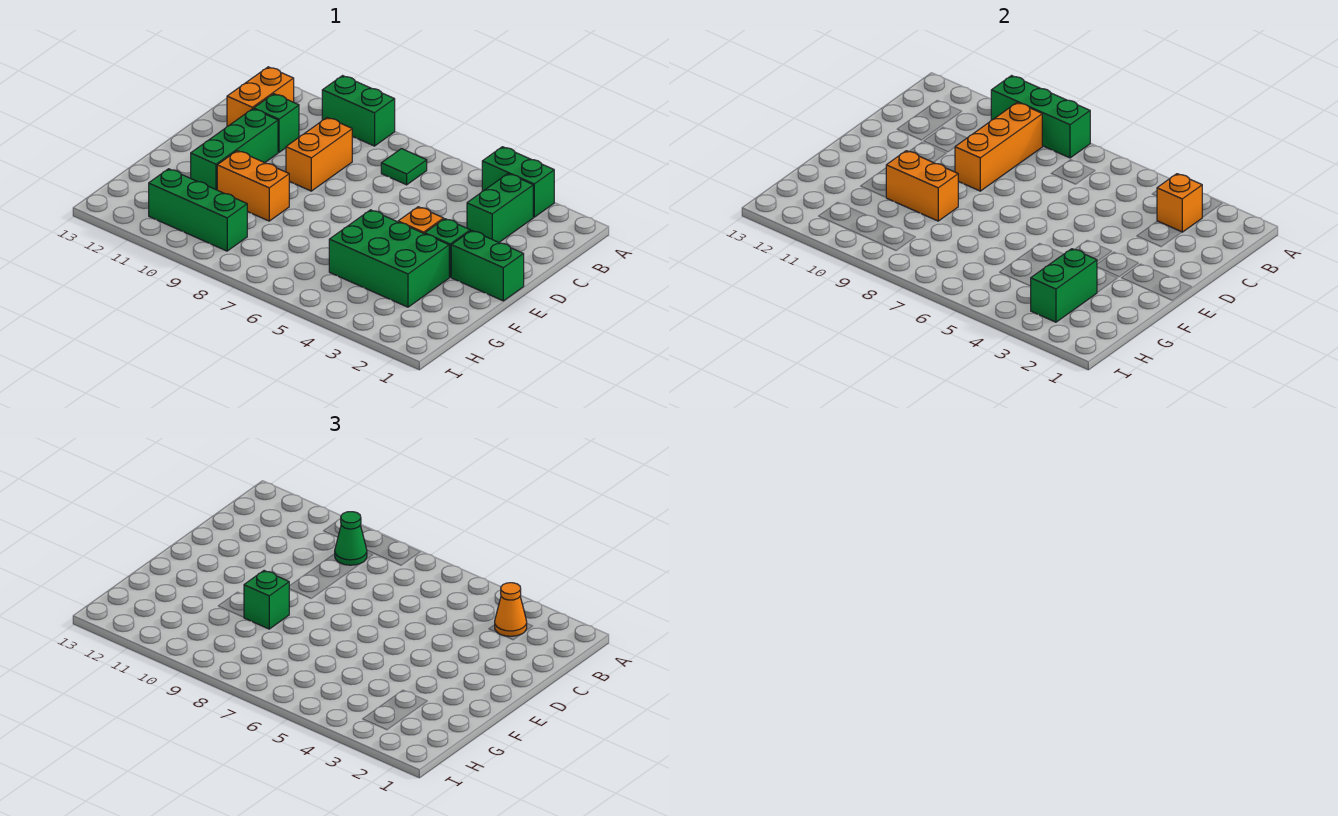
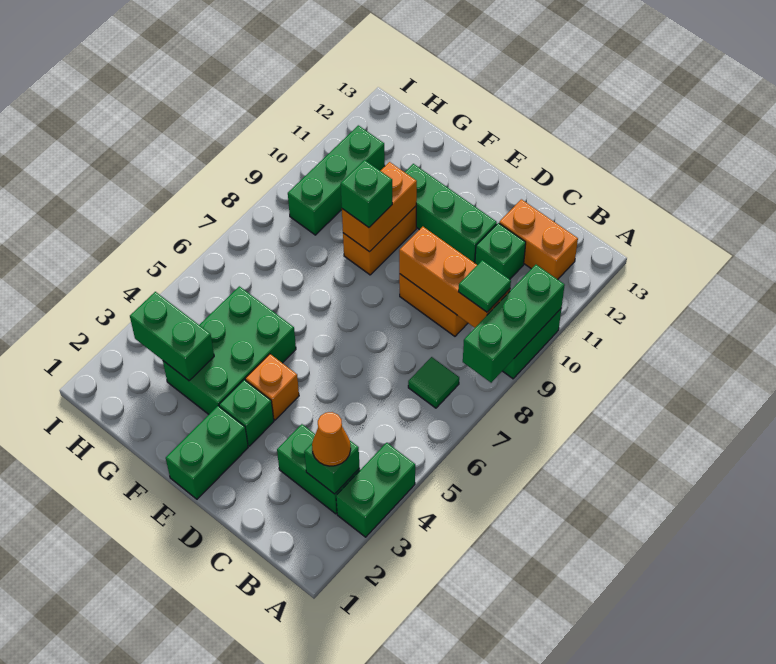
orange 1x1 brick [1157,174,1203,232] -> green 1x1 brick [304,441,359,494]
green 1x1 cone [335,512,367,565] -> green 1x1 tile [459,260,511,312]

